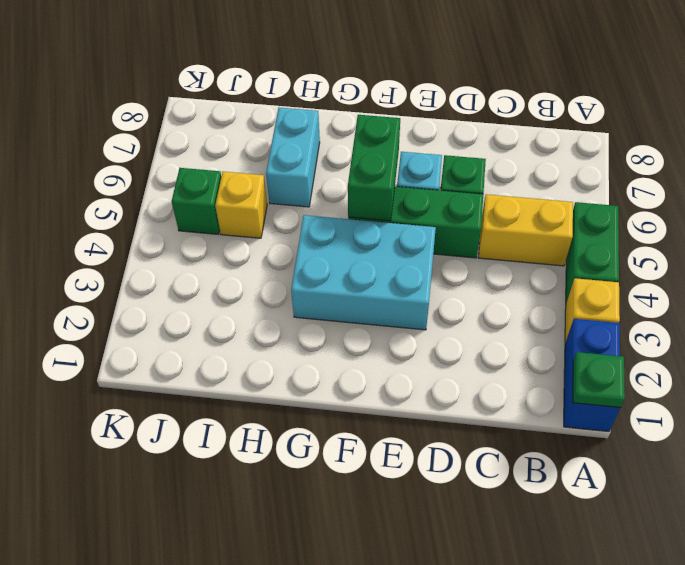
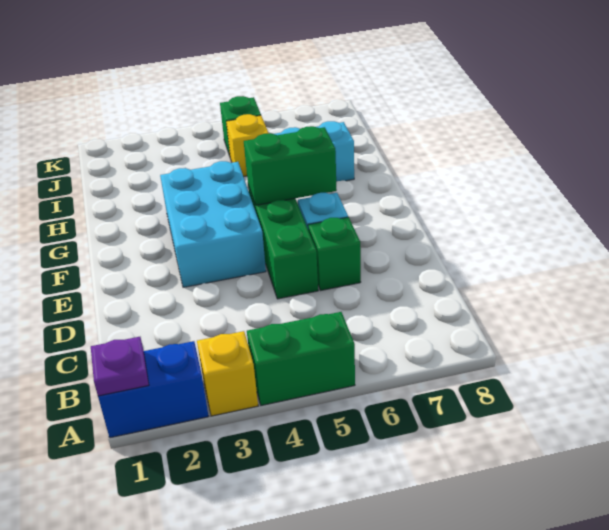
green 1x1 plate [573,352,625,408] -> purple 1x1 plate [91,337,149,396]
yellow 1x2 brick [479,194,573,266] -> none

